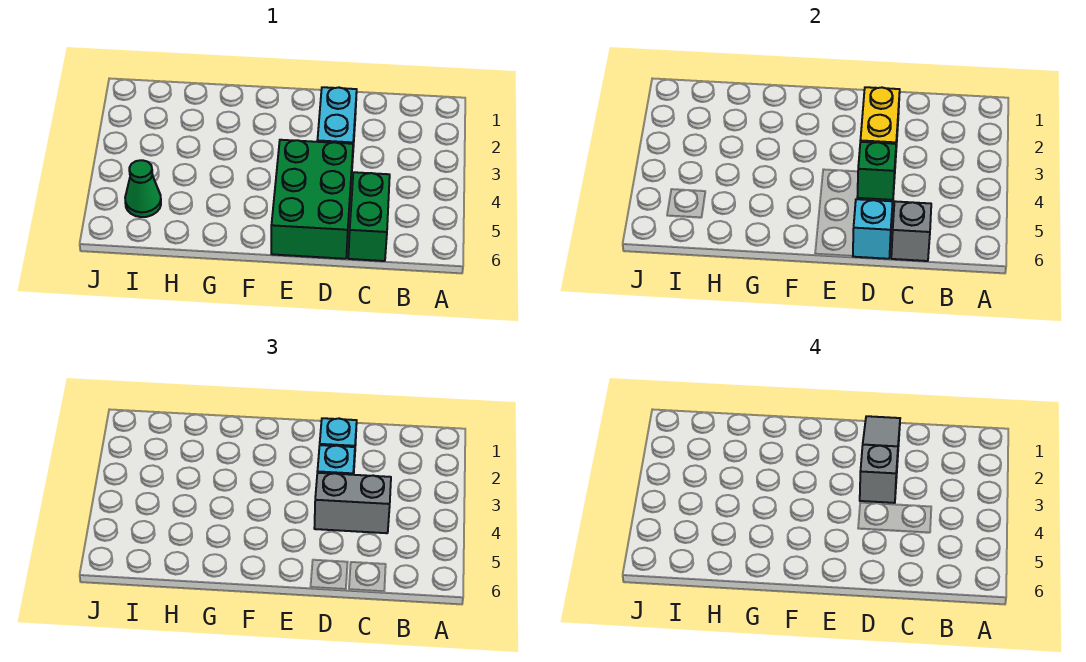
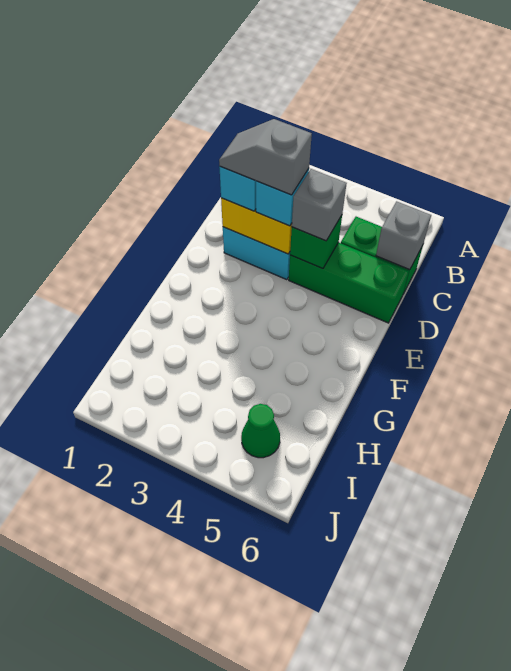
grey 1x2 brick [314,473,391,533] -> grey 1x1 brick [292,169,347,241]
grey 1x3 slope [860,416,900,503] -> grey 1x2 slope [219,119,312,195]
green 2x3 brick [271,140,353,259] -> green 1x3 brick [289,242,409,323]
cyan 1x1 brick [853,199,893,259] -> none

